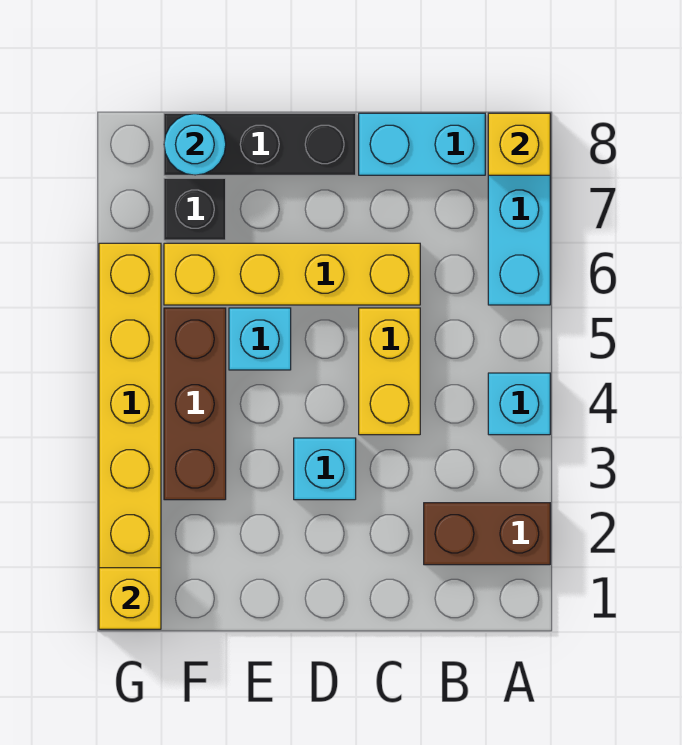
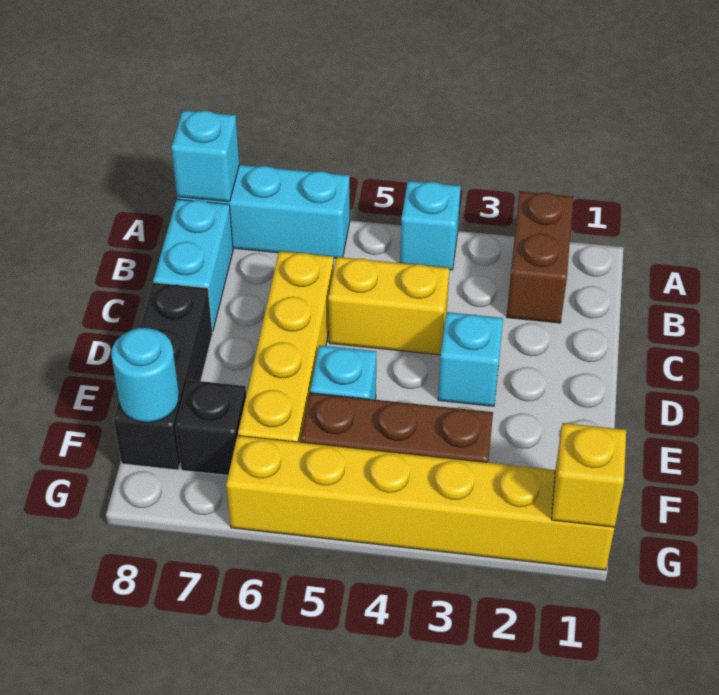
yellow 1x1 brick [488,113,550,175] -> cyan 1x1 brick [171,110,239,202]

